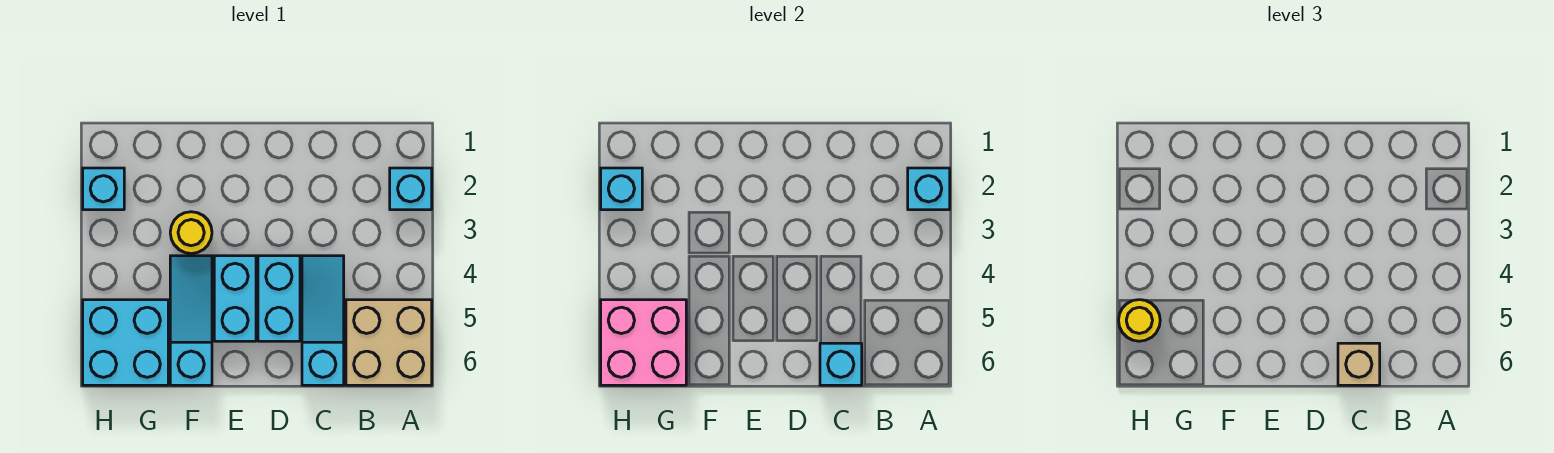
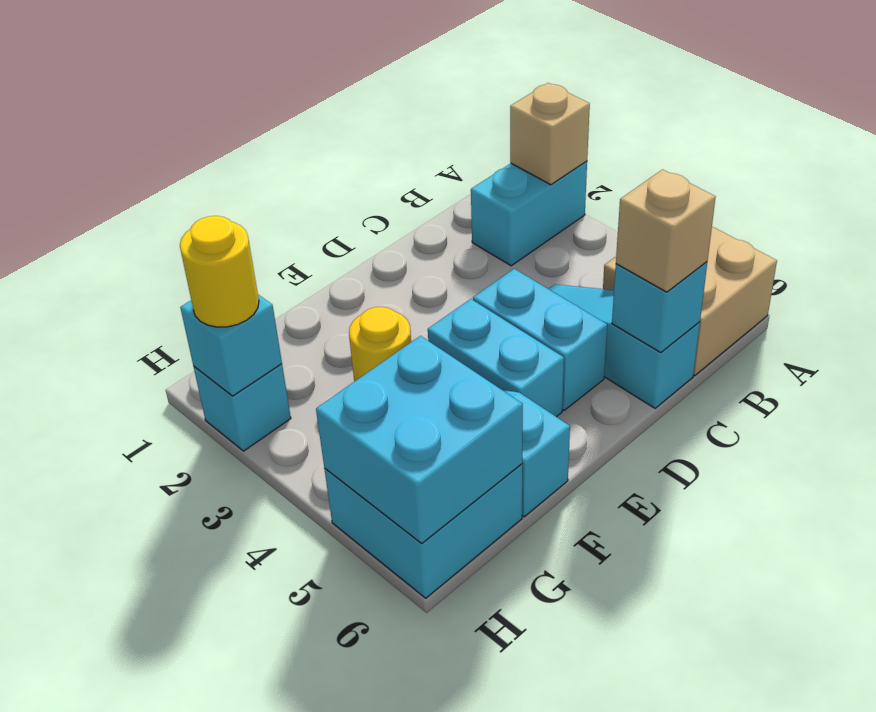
cyan 1x1 brick [390,168,432,210] -> cyan 1x2 brick [471,161,587,266]
cyan 1x1 brick [908,168,950,210] -> tan 1x1 brick [510,83,590,185]
pink 2x2 brick [601,300,686,385] -> cyan 2x2 brick [316,336,523,543]
yellow 1x1 round brick [1119,300,1160,341] -> yellow 1x1 round brick moved to [180,216,259,327]

